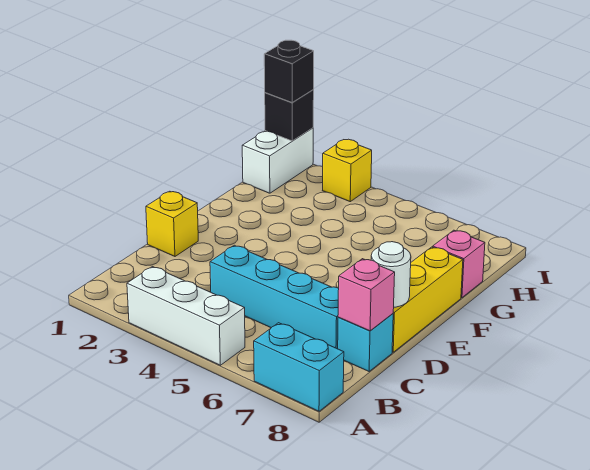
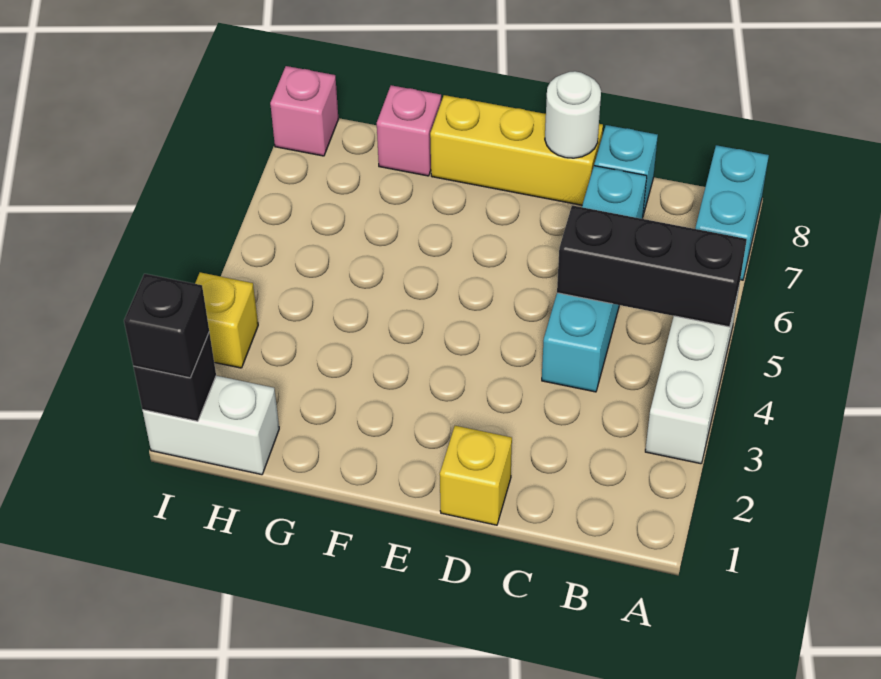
none -> black 1x3 brick [557,206,747,327]
pink 1x1 brick [338,259,395,331] -> pink 1x1 brick moved to [270,66,338,156]

